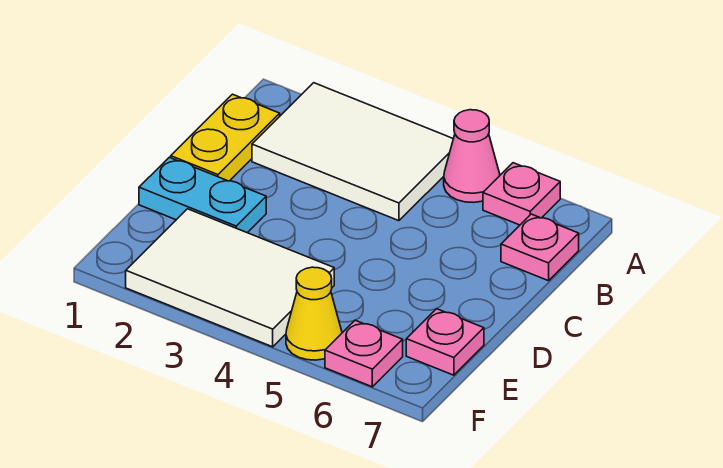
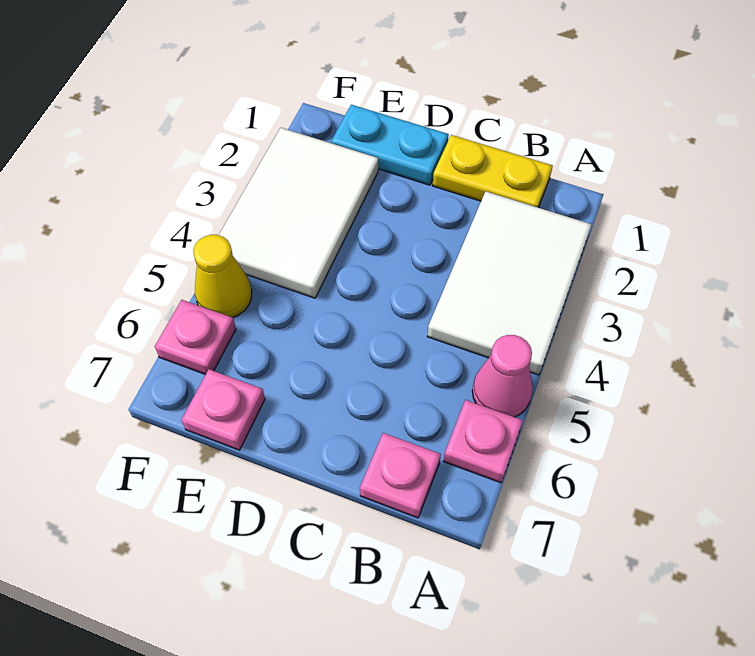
cyan 1x2 plate [139,157,266,233] -> cyan 1x2 plate turned to [331,105,449,185]

